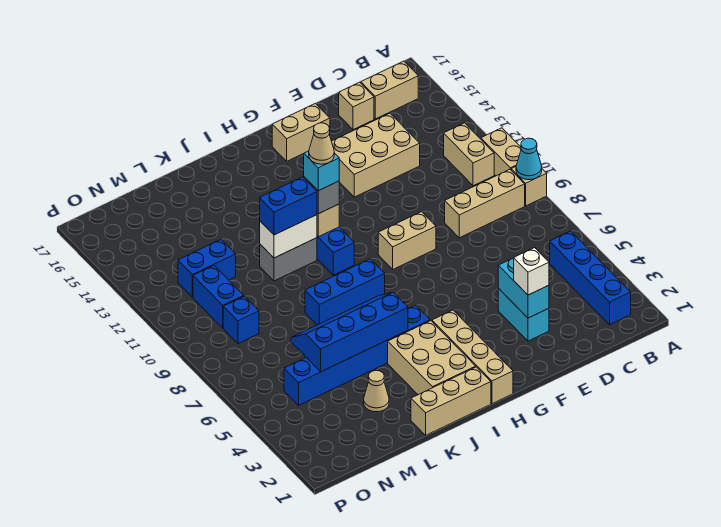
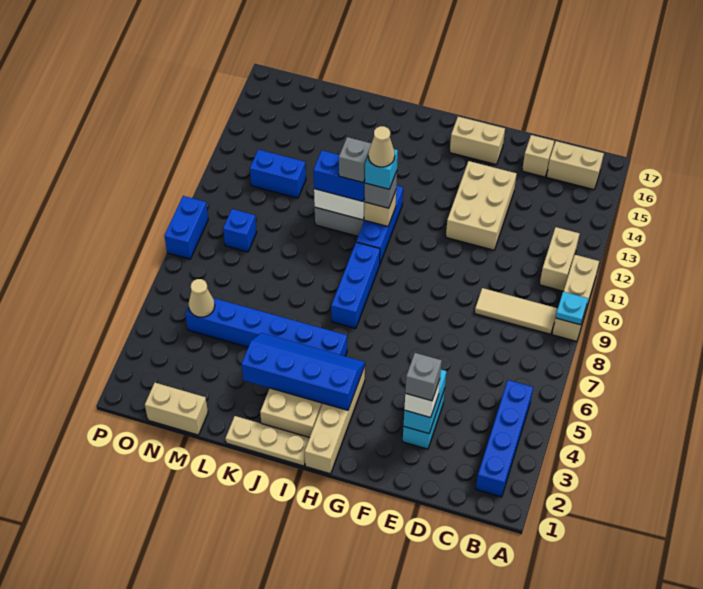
cyan 1x1 cone [516,138,542,180] -> cyan 1x1 plate [556,291,588,325]
tan 1x3 brick [445,169,525,238] -> tan 1x3 tile [475,288,558,334]
tan 2x3 brick [332,113,420,197] -> tan 2x3 brick turned to [446,161,517,250]
none -> grey 1x1 brick [405,353,442,401]
tan 1x2 brick [378,212,436,269] -> tan 1x2 brick moved to [145,383,208,435]
tan 1x3 brick [411,367,491,435] -> tan 1x3 plate [225,416,309,466]
blue 1x3 brick [305,259,385,325] -> blue 1x3 brick turned to [331,242,380,329]
blue 2x4 slope [291,292,408,372] -> blue 2x4 slope moved to [241,333,365,410]
none -> grey 1x1 brick [339,137,371,183]
tan 1x1 cone [364,370,389,412] -> tan 1x1 cone moved to [189,279,215,317]
blue 1x2 brick [193,266,244,328] -> blue 1x2 brick moved to [164,196,208,259]

